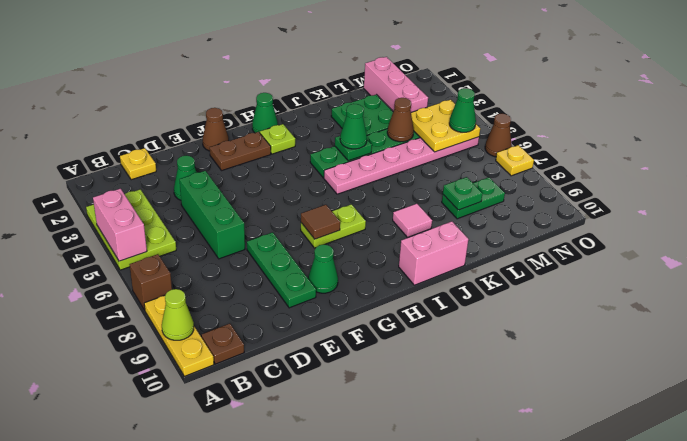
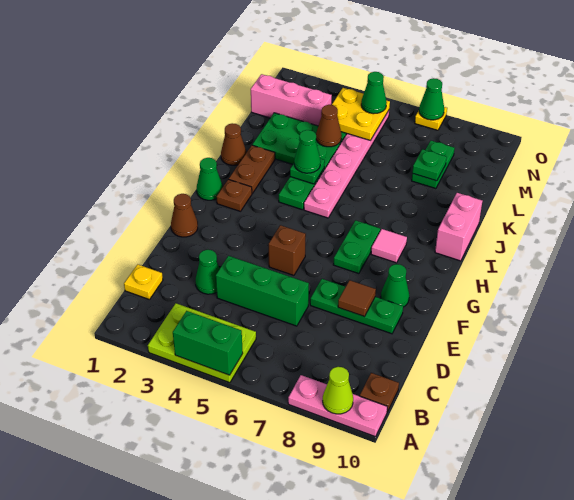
pink 1x2 brick [93,189,147,261] -> green 1x2 brick [173,311,243,375]
brown 1x1 brick [130,254,172,310] -> brown 1x1 brick moved to [269,225,306,275]
yellow 1x3 plate [144,296,214,376] -> pink 1x3 plate [288,375,387,437]
brown 1x2 plate [210,132,271,171] -> brown 1x2 plate moved to [229,145,275,194]
lime 1x2 plate [301,204,366,248] -> green 1x2 plate [333,220,380,274]
brown 1x1 tile [301,205,340,239] -> brown 1x1 tile moved to [338,280,376,317]
lime 1x1 plate [260,124,295,154] -> brown 1x1 plate [216,179,252,211]
pink 1x1 tile [393,204,432,237] -> pink 1x1 tile moved to [371,229,407,263]
brown 1x1 cone [485,113,512,157] -> brown 1x1 cone moved to [221,123,246,165]
none -> green 1x1 cone [419,78,444,120]

